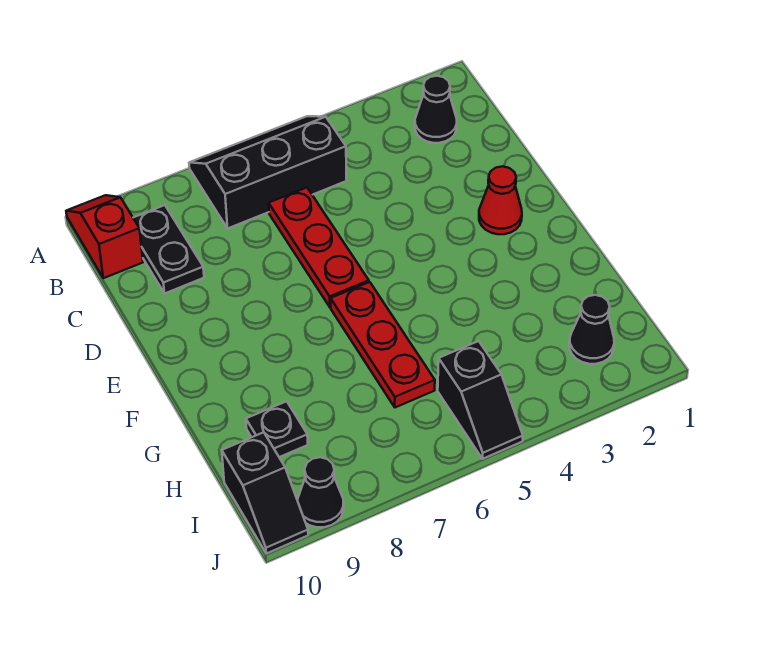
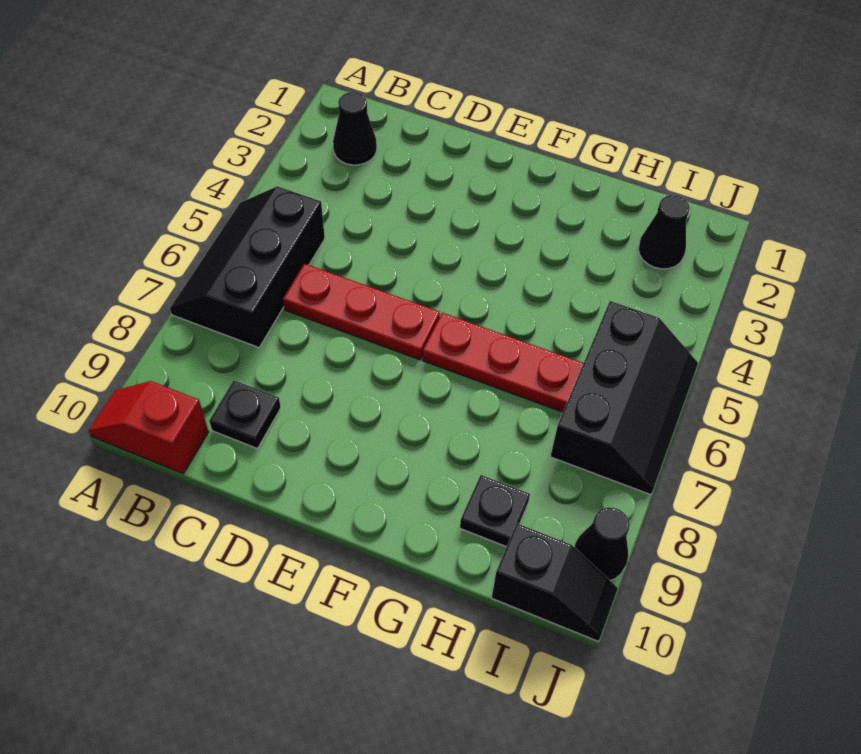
black 1x2 plate [133,205,204,293] -> black 1x1 plate [209,381,281,448]
red 1x1 cone [479,166,522,234] -> none
black 1x2 slope [438,341,523,459] -> black 2x3 slope [550,301,698,495]

